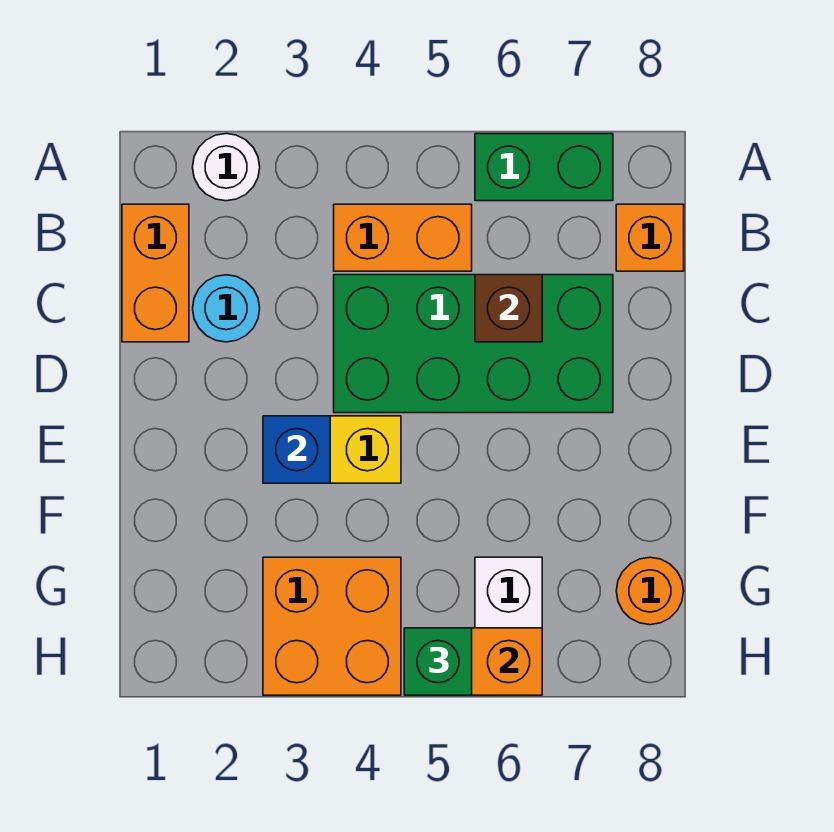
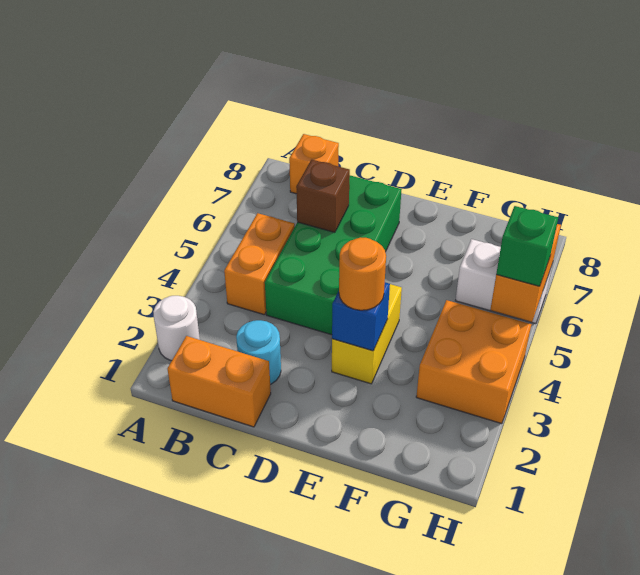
green 1x2 brick [475,134,613,201] -> none
orange 1x1 round brick [616,557,684,625] -> orange 1x1 round brick moved to [339,237,386,310]

